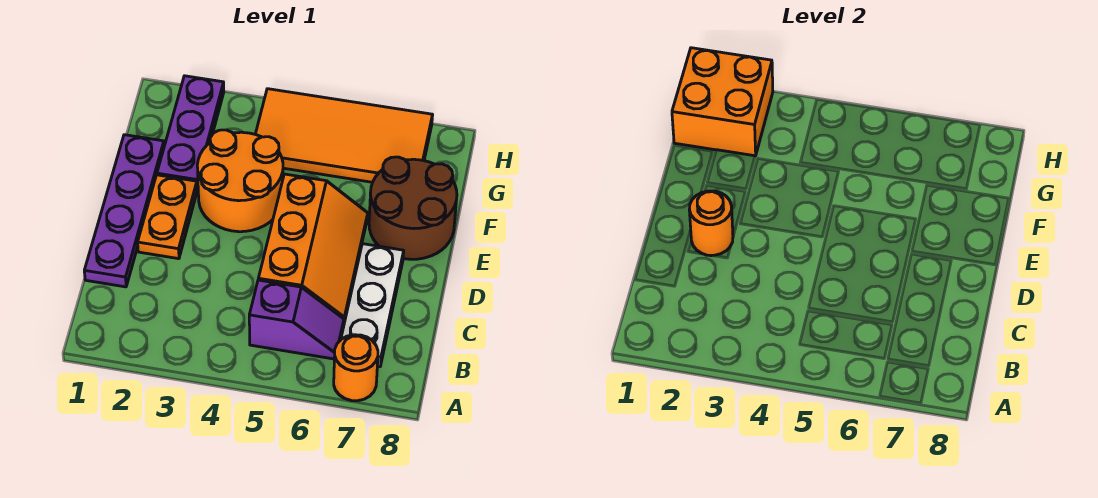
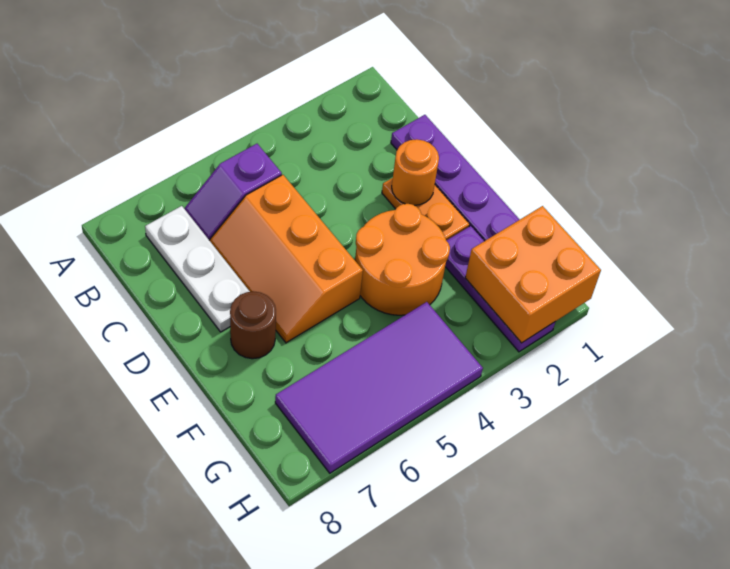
orange 1x1 round brick [334,335,378,401] -> none
brown 2x2 round brick [369,157,457,259] -> brown 1x1 round brick [230,291,276,359]
orange 2x4 tile [255,89,433,182] -> purple 2x4 tile [275,302,483,473]

